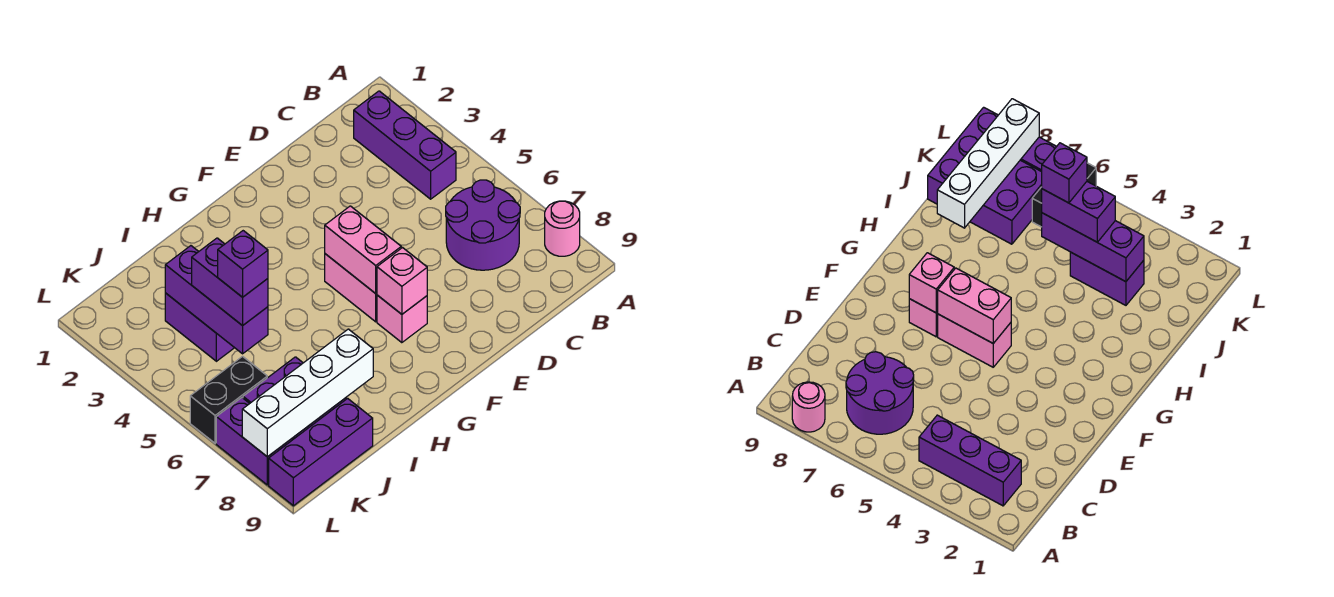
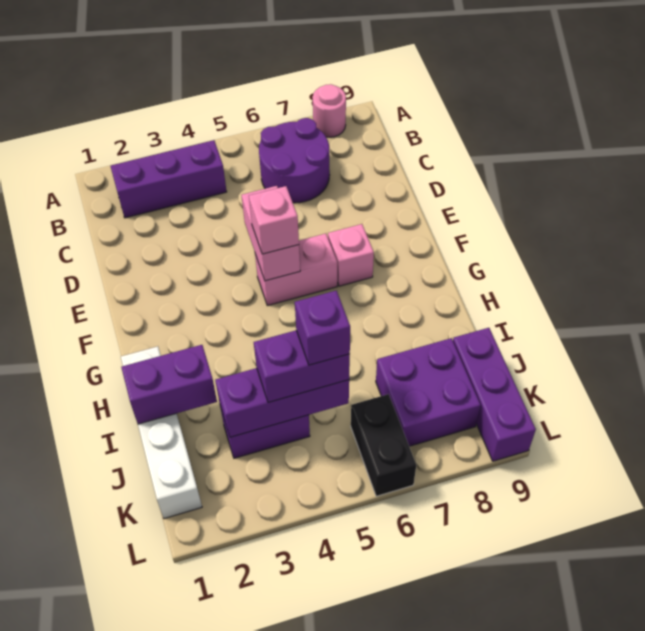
pink 1x2 brick [325,206,401,294] -> pink 1x2 brick turned to [242,186,300,281]
pink 1x1 brick [377,248,427,314] -> pink 1x1 brick moved to [249,186,299,254]
white 1x4 brick [242,329,373,457] -> white 1x4 brick moved to [121,346,202,519]
purple 1x2 brick [216,398,293,485] -> purple 1x2 brick moved to [121,345,217,424]

